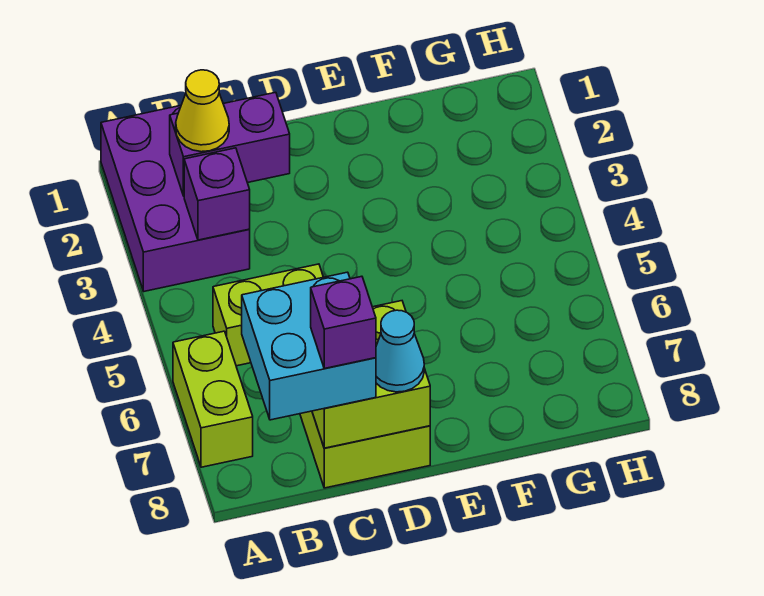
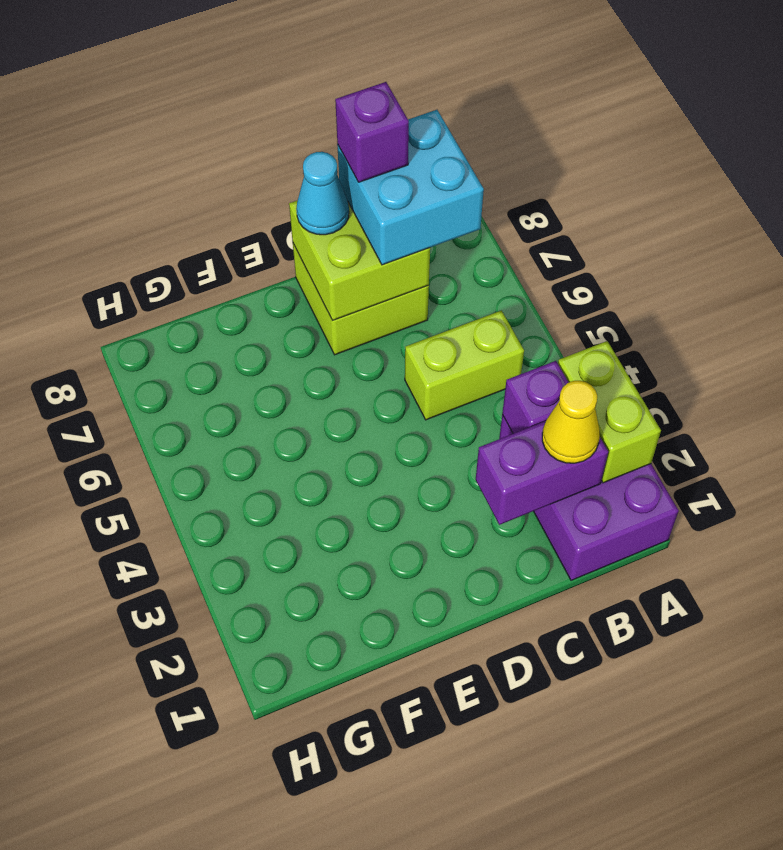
lime 1x2 brick [173,331,253,467] -> lime 1x2 brick moved to [558,341,661,483]

